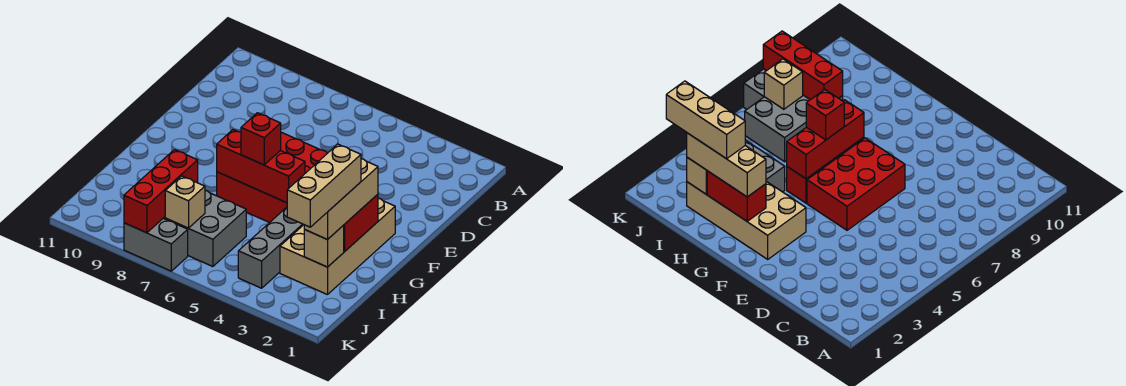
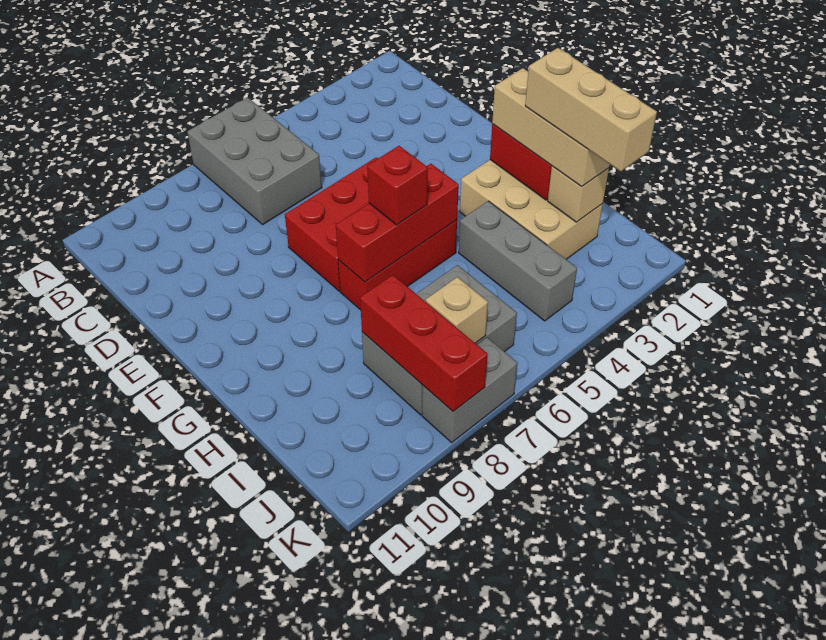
none -> grey 2x3 brick [187,97,322,224]
tan 2x4 brick [280,198,395,295] -> tan 2x3 brick [460,160,603,259]

